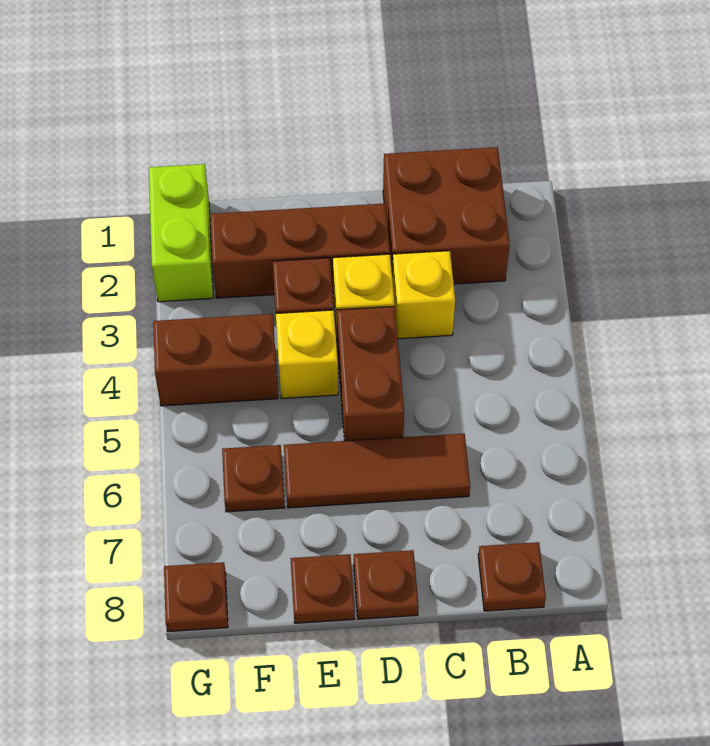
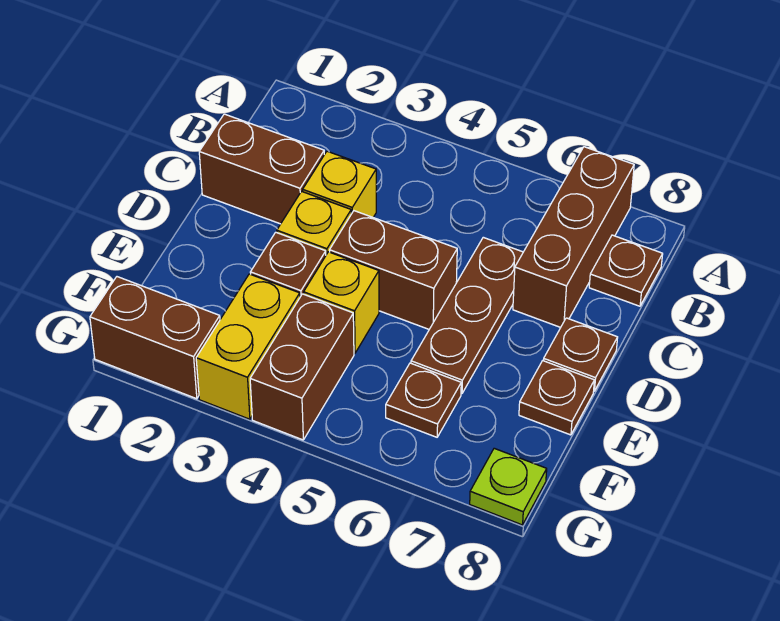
brown 2x2 brick [383,147,510,284] -> brown 1x2 brick [199,114,324,224]
brown 1x3 tile [284,434,470,508] -> brown 1x3 plate [411,237,523,394]
brown 1x3 brick [210,203,390,298] -> brown 1x3 brick moved to [513,147,634,327]
none -> yellow 1x2 brick [196,274,300,419]
lime 1x2 brick [149,164,213,302] -> brown 1x2 brick [90,277,220,399]
brown 1x1 plate [164,562,228,632] -> lime 1x1 plate [470,448,547,525]

